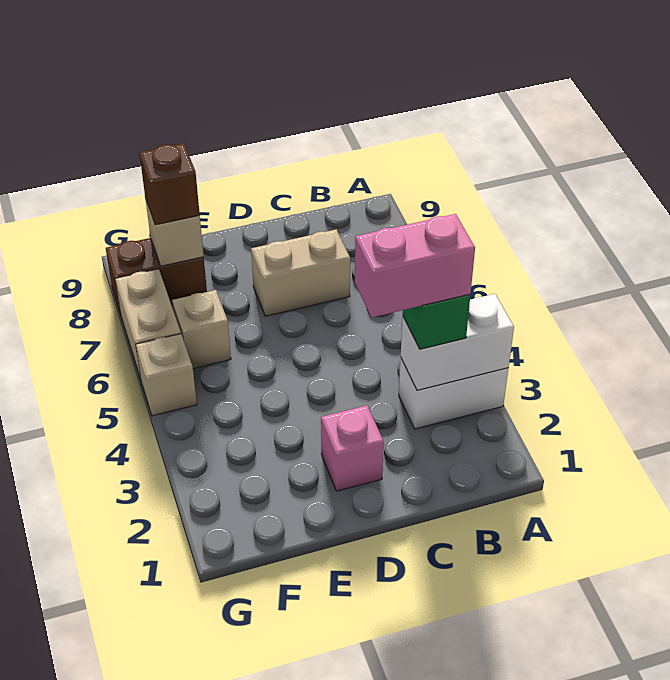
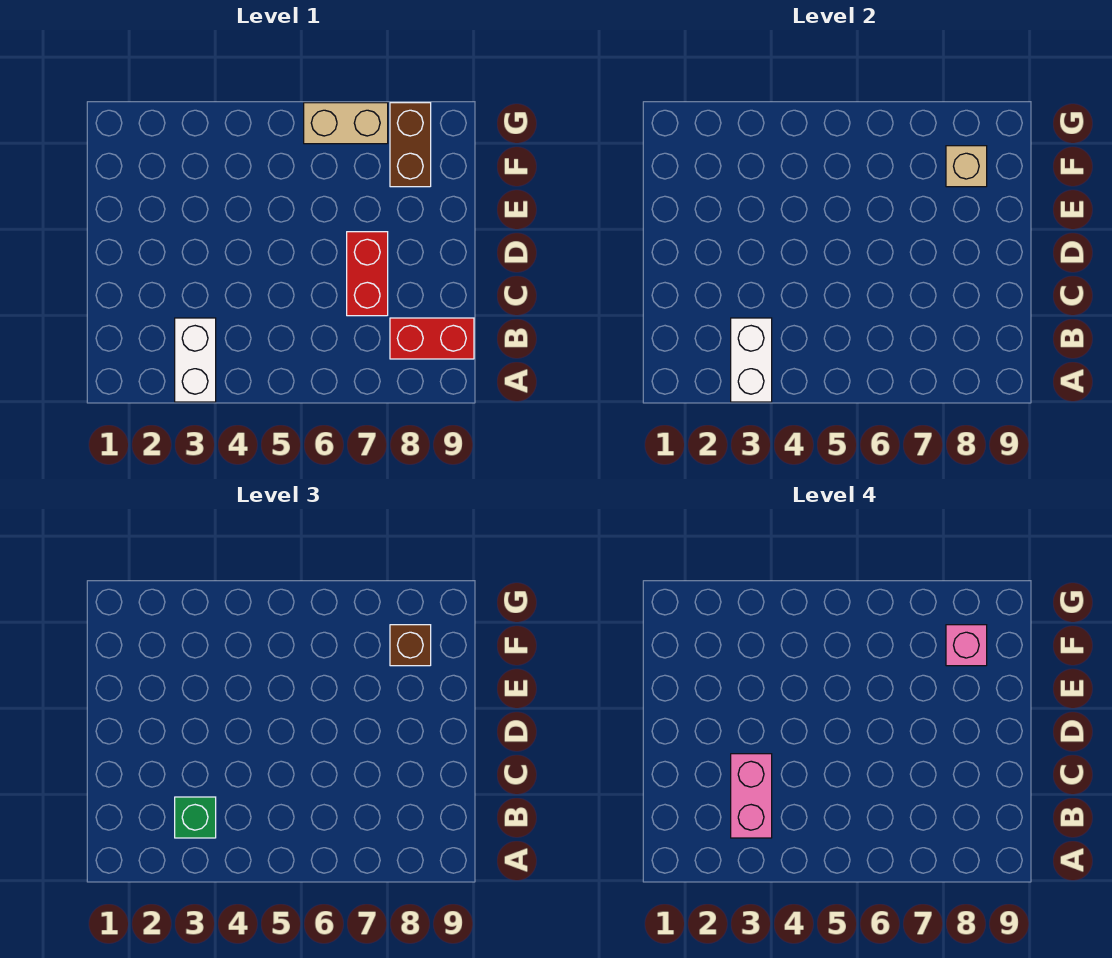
none -> red 1x2 brick [390,318,474,359]
tan 1x2 brick [251,229,350,316] -> red 1x2 brick [347,232,388,316]
pink 1x1 brick [321,406,384,491] -> pink 1x1 brick moved to [946,625,987,666]
tan 1x1 brick [172,290,231,369] -> none
tan 1x1 brick [136,334,197,416] -> none

